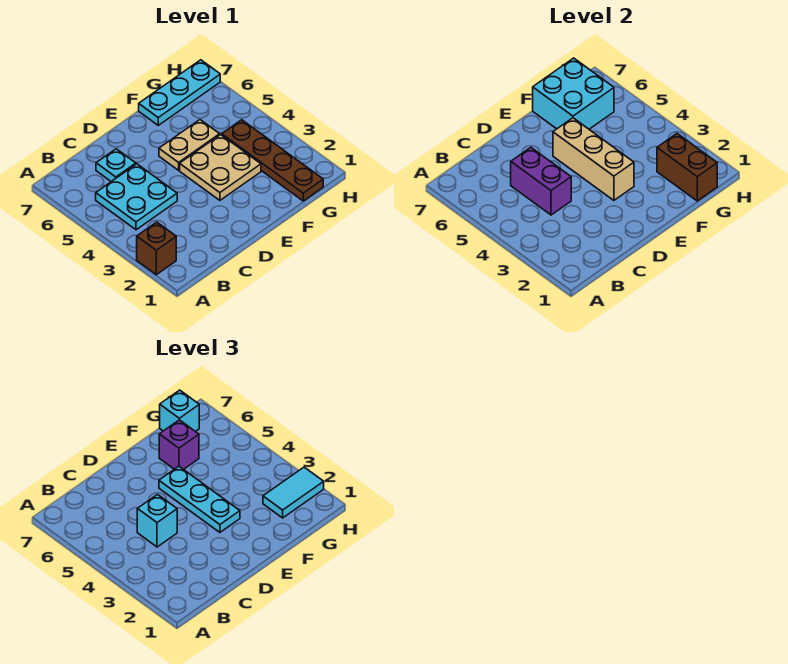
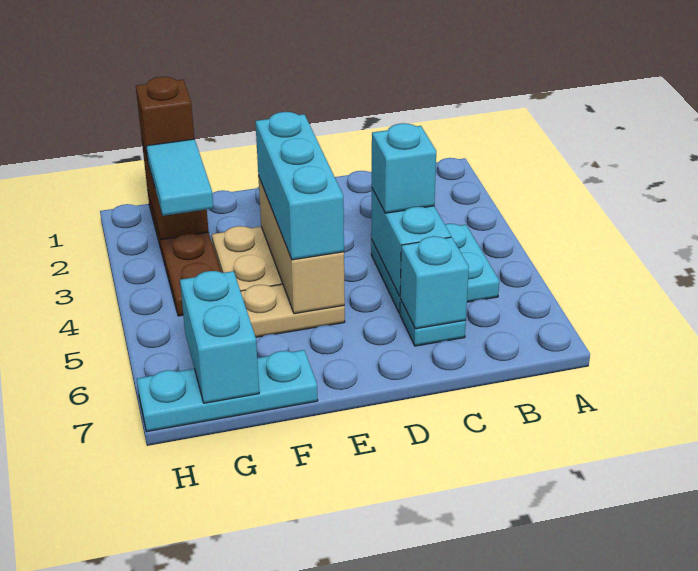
brown 1x1 brick [137,222,176,275] -> brown 1x1 brick moved to [136,77,194,160]
purple 1x2 brick [511,148,571,215] -> cyan 1x2 brick [371,189,451,296]
cyan 1x3 plate [159,466,240,532] -> cyan 1x3 brick [255,112,344,260]
cyan 2x2 brick [533,58,614,129] -> cyan 1x2 brick [180,271,259,403]
purple 1x1 brick [159,420,199,469] -> none
cyan 1x2 tile [263,467,324,518] -> cyan 1x2 tile turned to [146,139,213,216]
cyan 1x1 brick [160,390,199,432] -> cyan 1x1 brick moved to [400,236,469,329]

